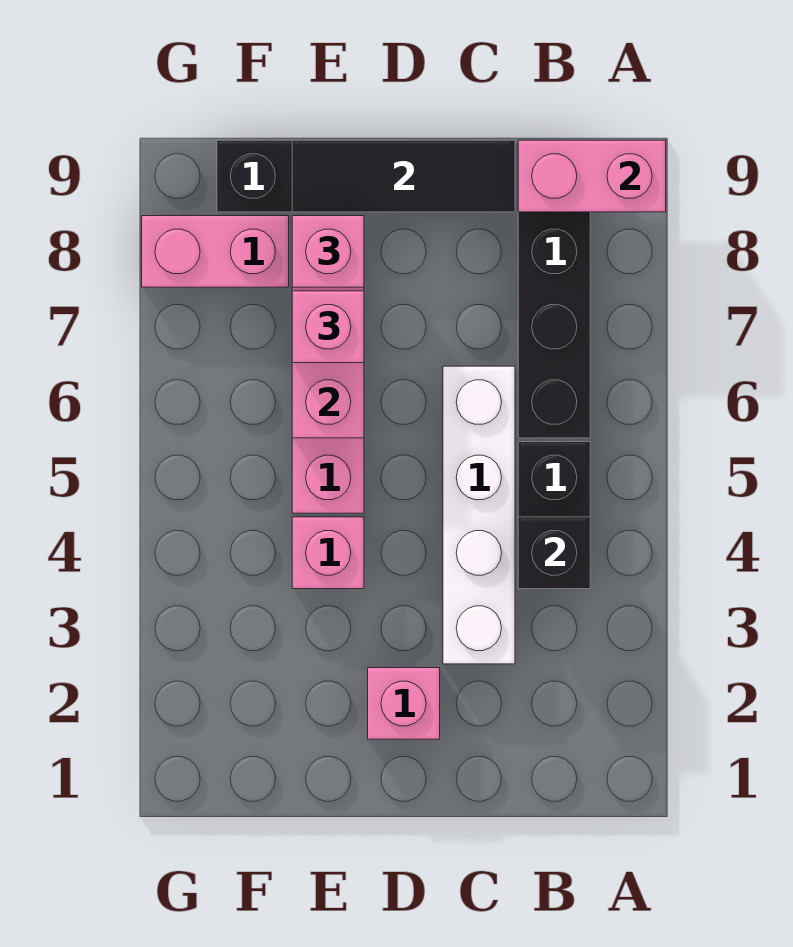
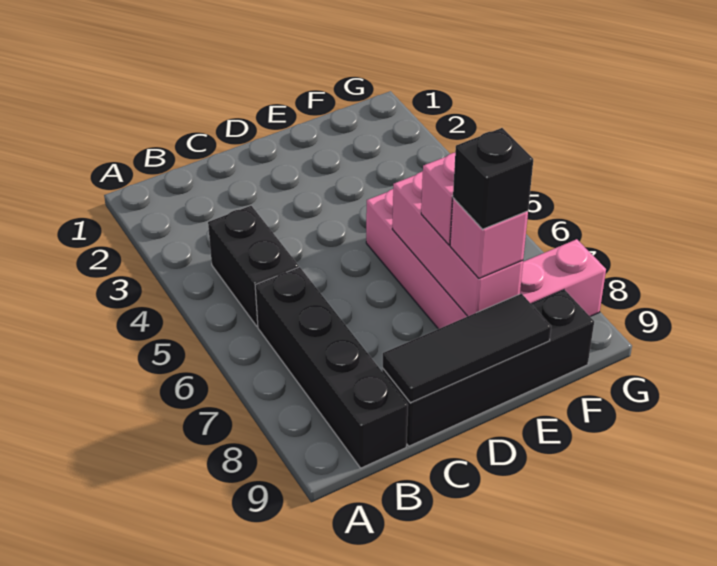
pink 1x2 brick [518,140,666,212] -> none
black 1x1 brick [518,517,590,589] -> black 1x1 brick moved to [453,128,533,229]
white 1x4 brick [443,366,515,664] -> none
pink 1x1 brick [368,668,440,739] -> none
pink 1x1 brick [292,517,364,589] -> none

